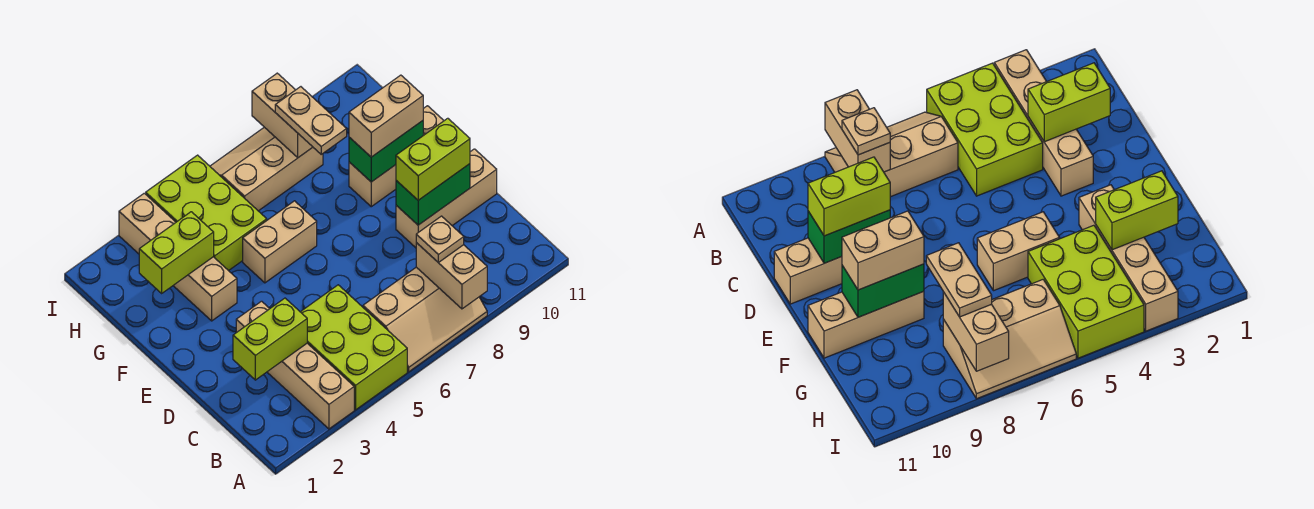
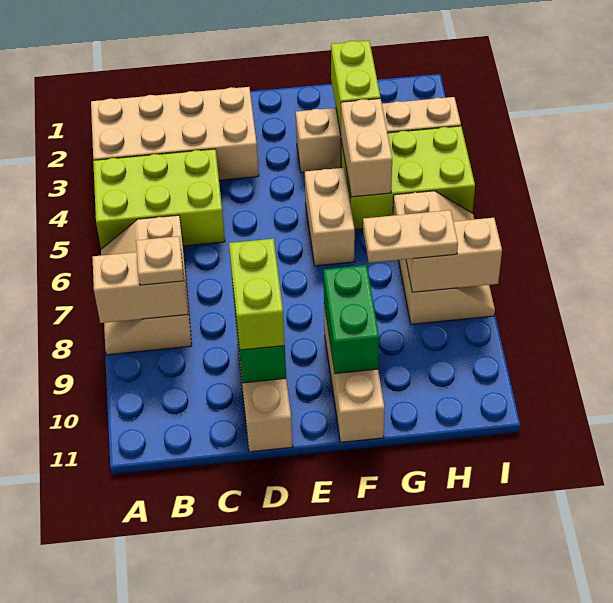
tan 1x4 brick [236,301,354,429] -> tan 2x4 brick [91,87,259,180]
lime 1x2 brick [233,298,307,380] -> none
tan 1x2 brick [349,75,423,157] -> tan 1x2 brick moved to [341,98,392,197]

